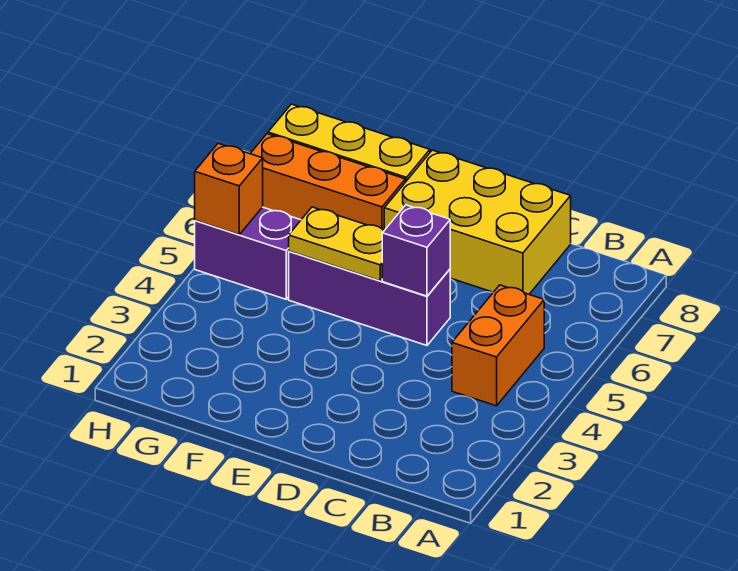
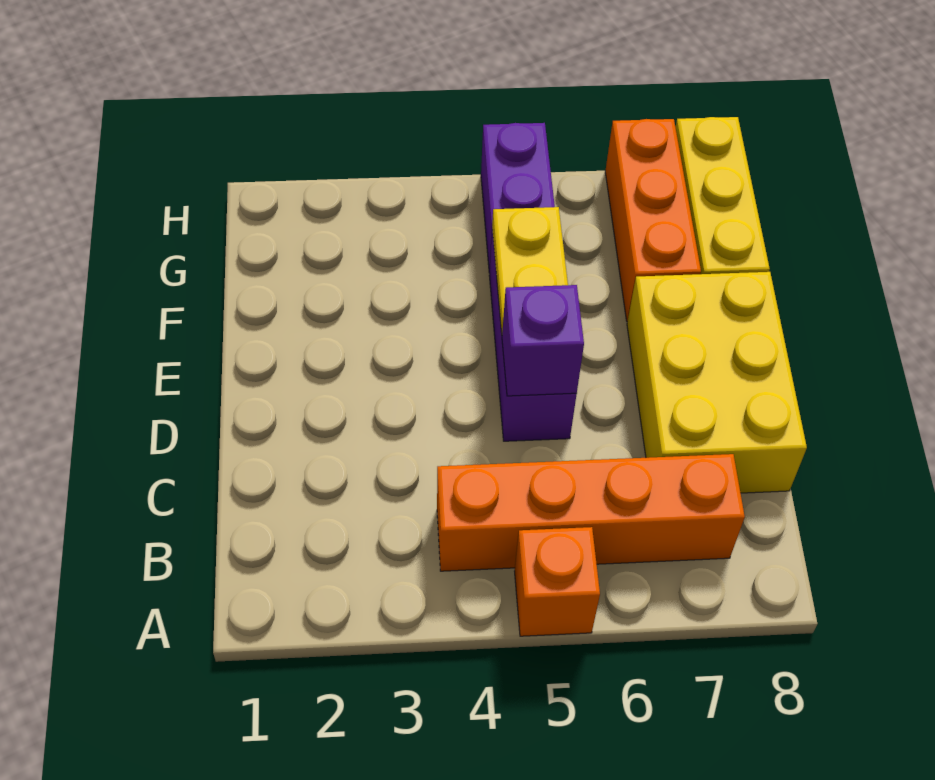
orange 1x2 brick [452,285,544,406] -> orange 1x4 brick [437,454,745,571]
orange 1x1 brick [195,143,263,235] -> orange 1x1 brick moved to [515,527,600,636]

